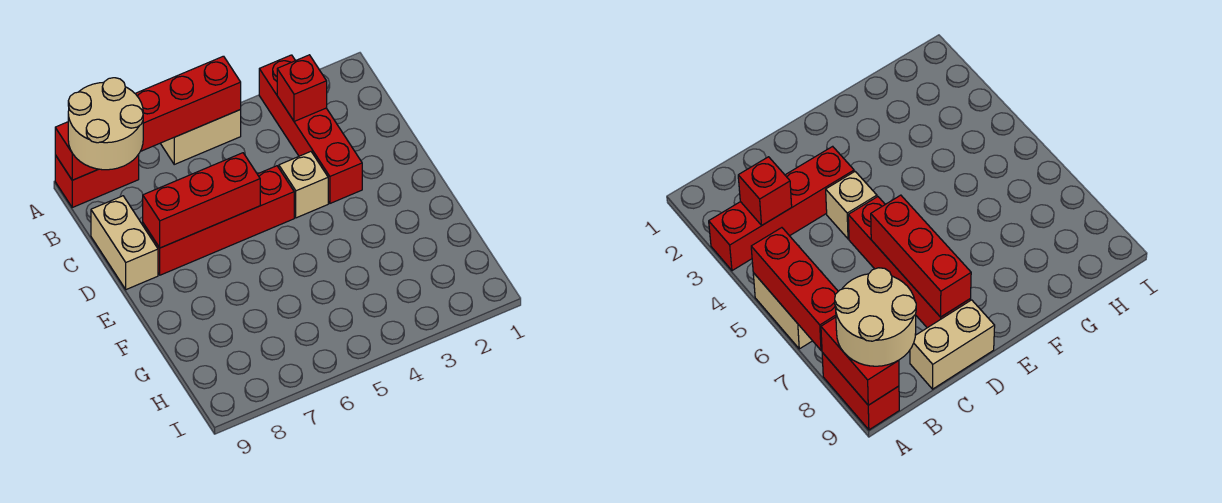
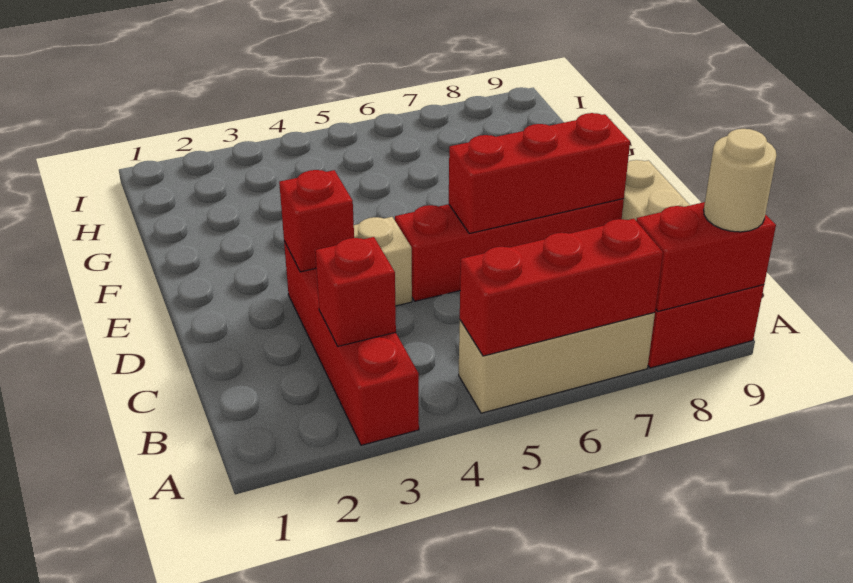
tan 1x2 brick [160,110,241,164] -> tan 1x3 brick [459,312,655,413]
tan 2x2 round brick [68,78,143,170] -> tan 1x1 round brick [704,129,777,232]
none -> red 1x1 brick [279,170,354,272]

